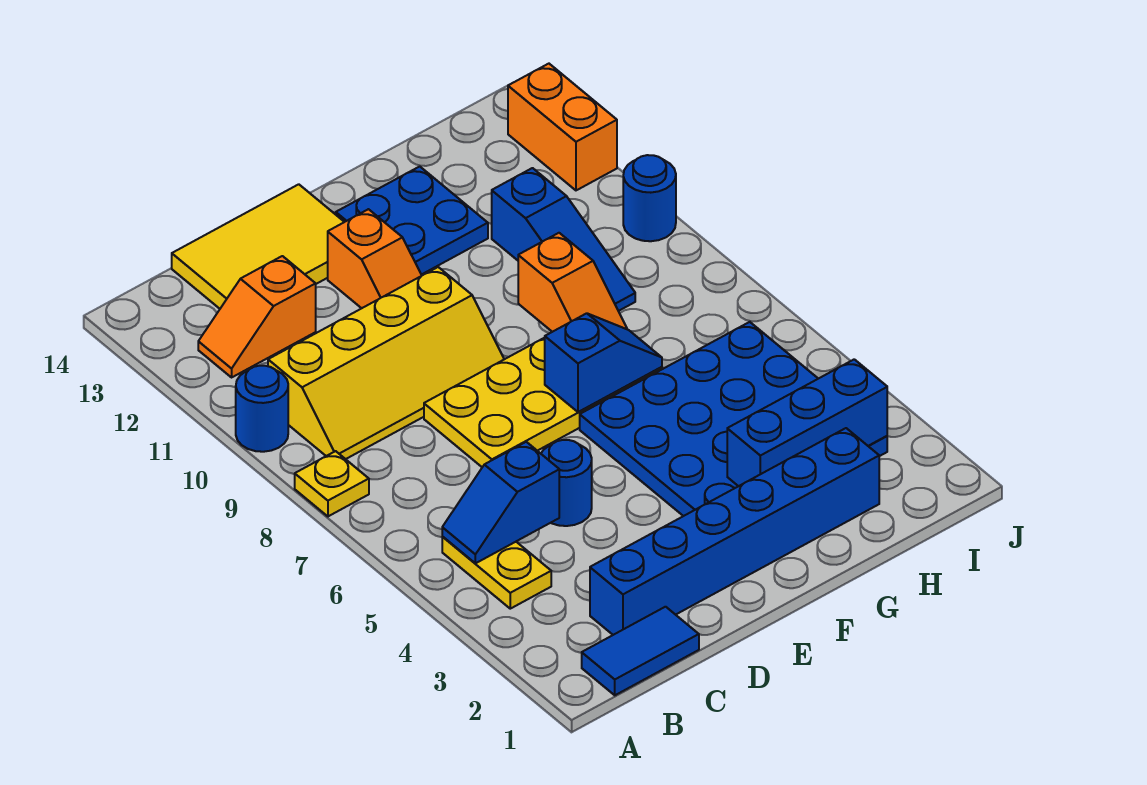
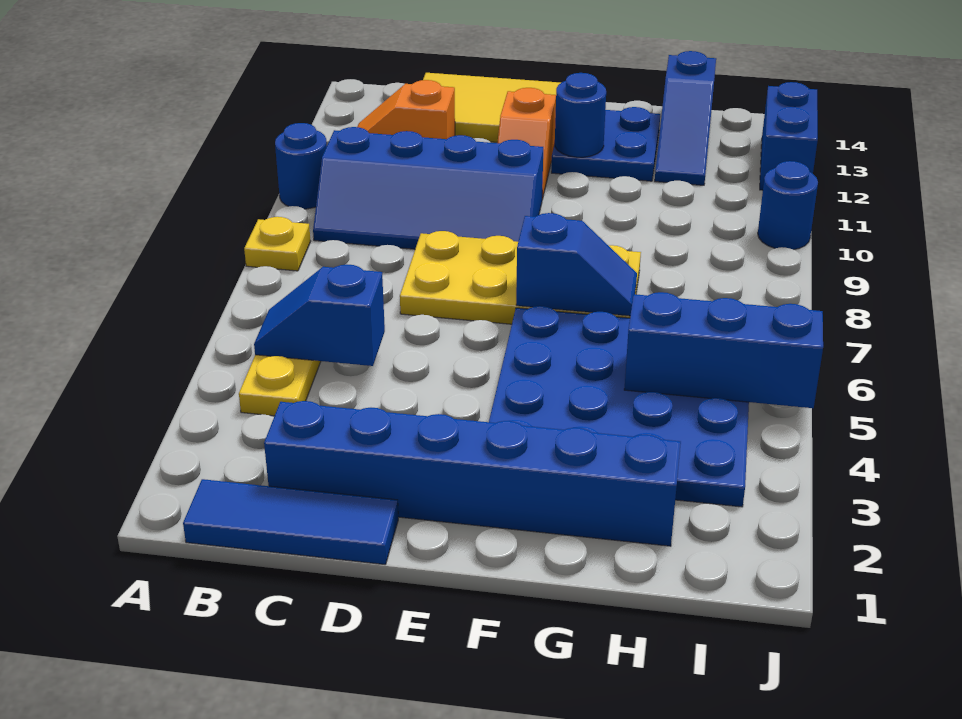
blue 1x2 tile [582,607,699,695] -> blue 1x3 tile [183,479,398,564]
yellow 2x4 slope [268,267,504,459] -> blue 2x4 slope [313,127,543,249]
blue 1x1 round brick [541,440,592,526] -> blue 1x1 round brick moved to [555,73,606,157]
blue 1x3 brick [727,359,887,486] -> blue 1x3 brick moved to [624,292,823,408]
orange 1x2 slope [518,233,627,332] -> none
blue 1x3 slope [492,168,635,311] -> blue 1x3 slope moved to [655,51,716,185]
orange 1x2 brick [508,64,617,190] -> blue 1x2 brick [760,82,818,190]

